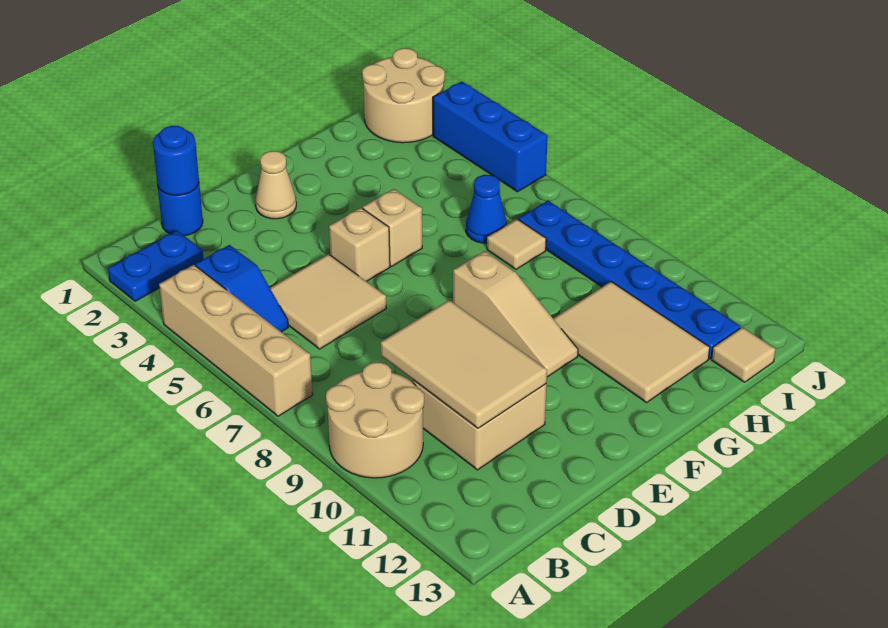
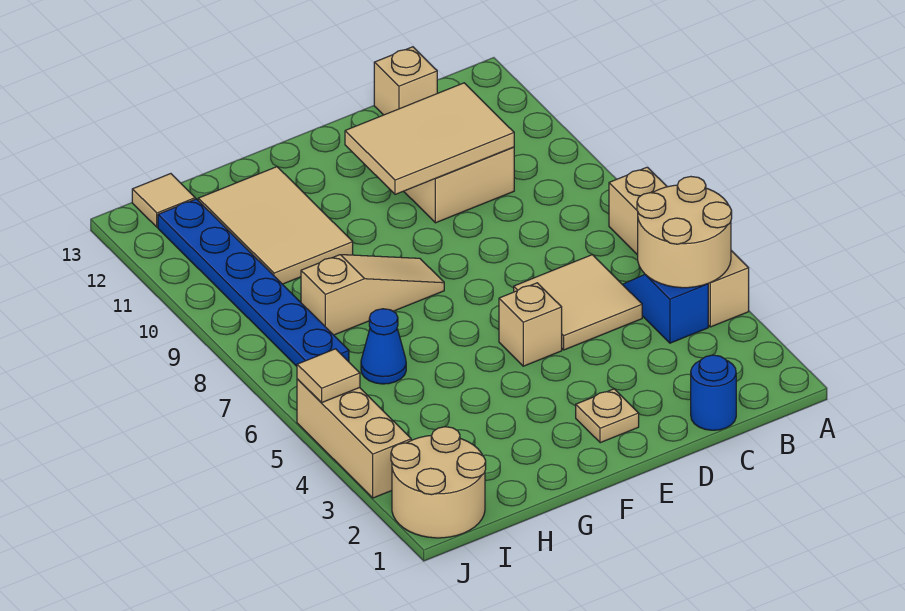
blue 1x2 plate [108,231,204,301] -> none
tan 2x2 round brick [326,362,424,478] -> tan 2x2 round brick moved to [637,177,732,288]
blue 1x1 round brick [153,126,199,195] -> none
tan 2x3 tile [381,300,547,428] -> tan 2x3 tile turned to [345,83,514,194]
tan 1x1 cone [255,151,296,219] -> tan 1x1 plate [576,389,639,443]
tan 1x1 brick [363,189,422,266] -> tan 1x1 brick moved to [374,47,437,115]
tan 1x3 slope [453,251,578,377] -> tan 1x3 slope turned to [301,255,444,335]
tan 1x1 tile [487,219,546,269] -> tan 1x1 tile moved to [297,349,360,402]
blue 1x3 brick [433,81,548,192] -> tan 1x3 brick [297,379,411,498]

